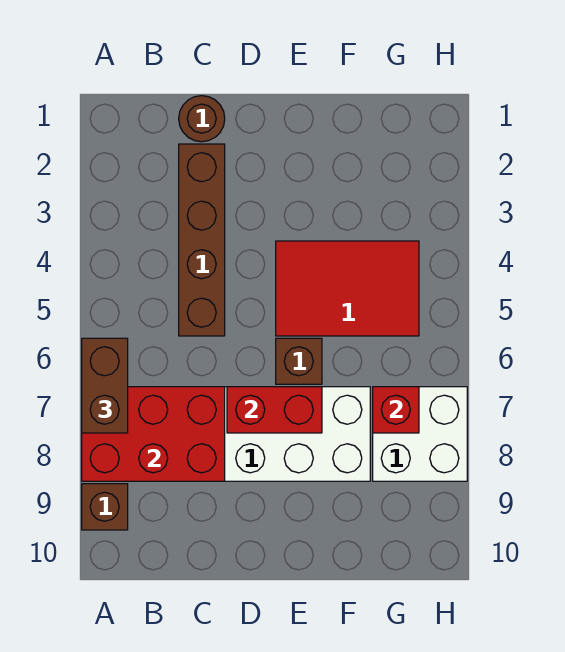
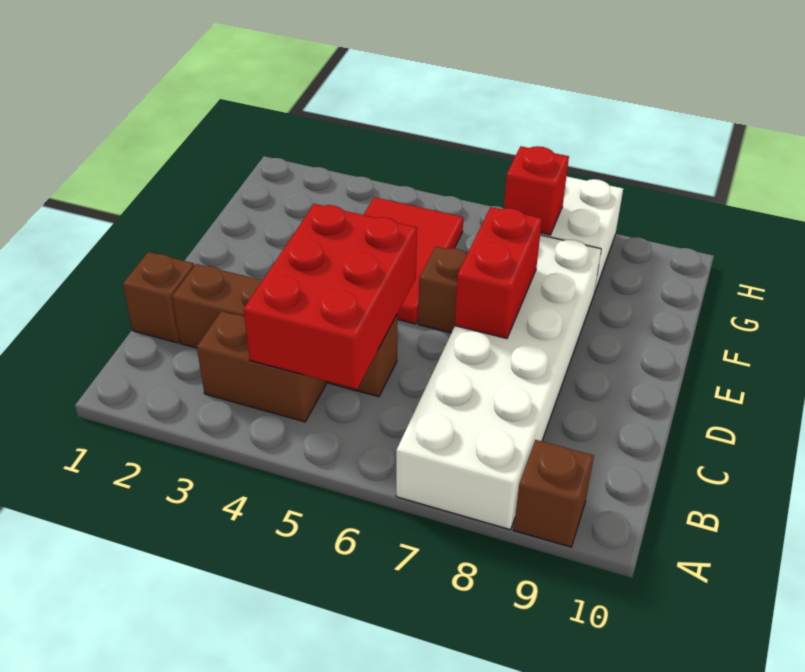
brown 1x2 brick [82,338,128,433] -> brown 1x2 brick moved to [197,311,326,422]
red 2x3 brick [82,387,225,481] -> red 2x3 brick moved to [244,204,417,389]
brown 1x1 round brick [179,96,225,142] -> brown 1x1 brick [123,252,194,343]

